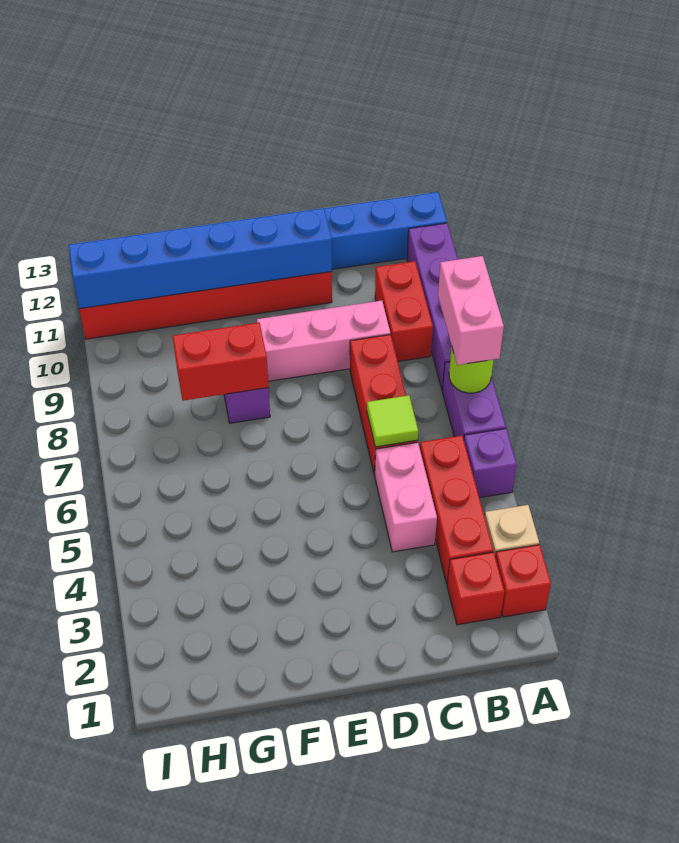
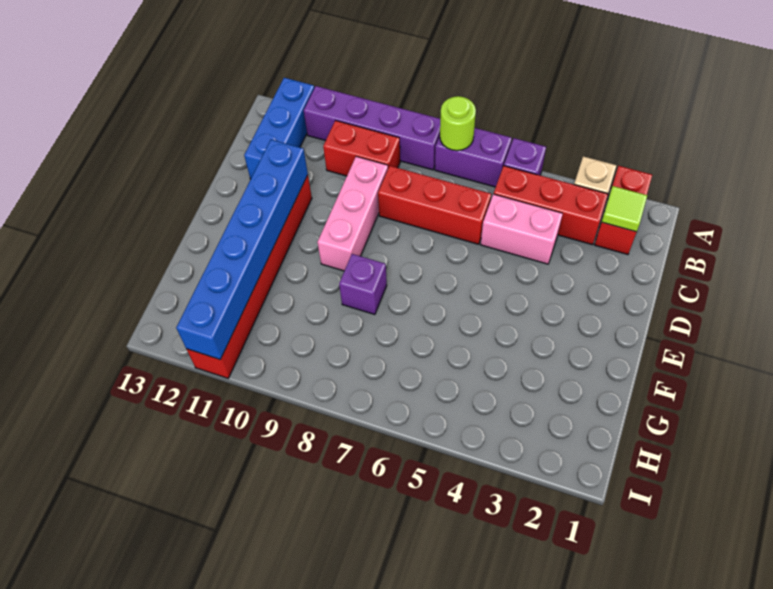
pink 1x2 brick [438,256,504,365] -> none
lime 1x1 tile [367,395,418,447] -> lime 1x1 tile moved to [602,186,647,232]
red 1x2 brick [173,322,268,401] -> none

